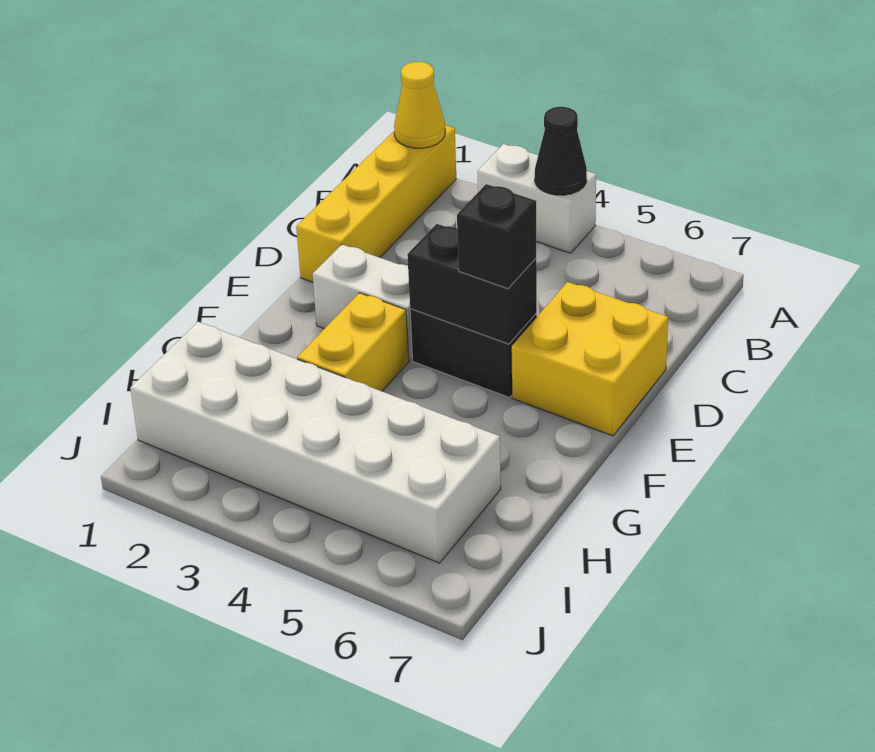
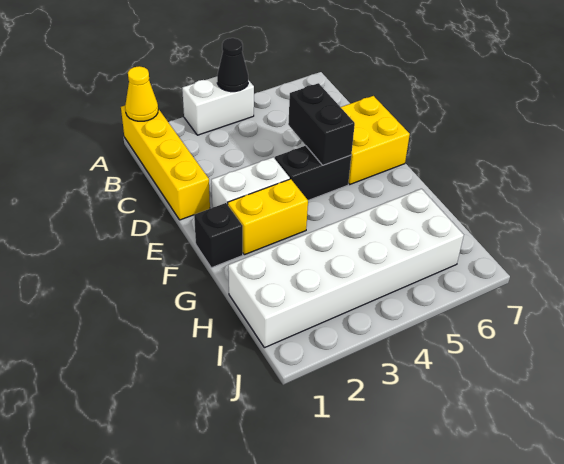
black 1x2 brick [407,224,537,344] -> black 1x2 brick turned to [288,83,355,165]
black 1x1 brick [457,184,536,289] -> black 1x1 brick moved to [194,203,243,268]
yellow 1x2 brick [297,293,409,391] -> yellow 1x2 brick turned to [228,179,308,255]

